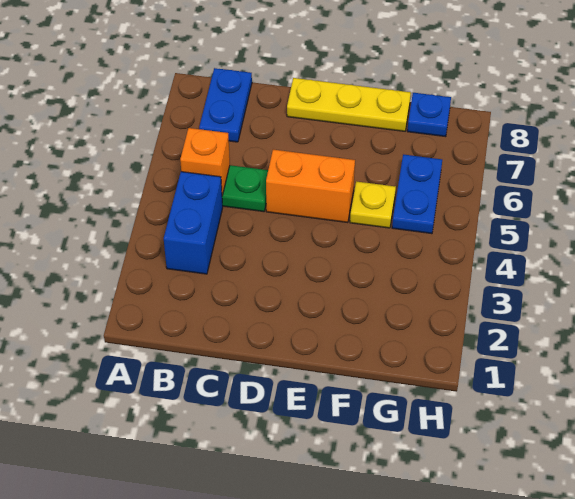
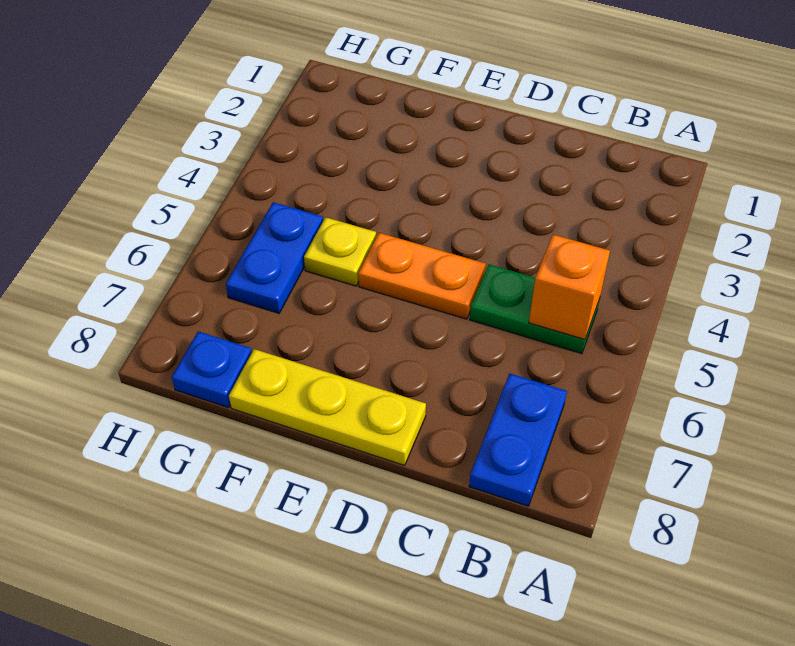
blue 1x2 brick [164,172,223,274] -> none
orange 1x2 brick [266,150,355,223] -> orange 1x2 plate [358,233,486,319]

